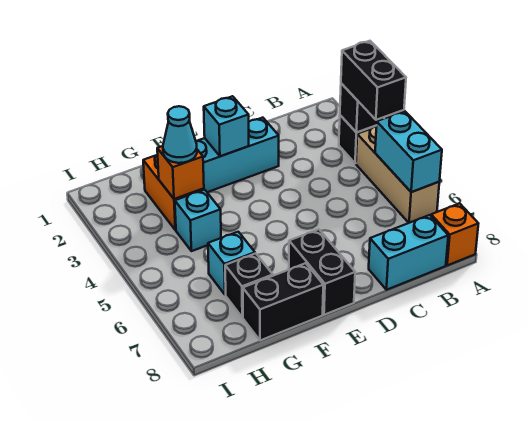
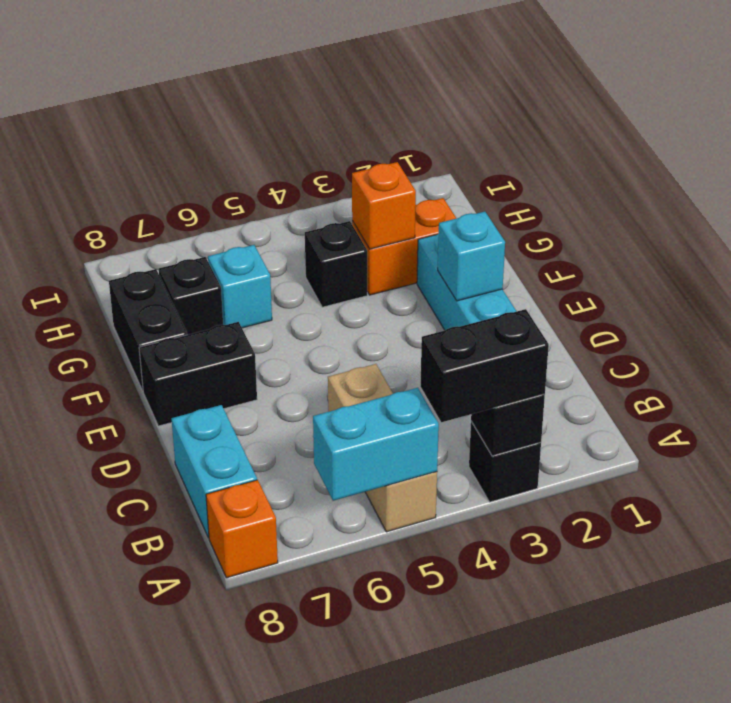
tan 1x3 brick [356,126,439,223] -> tan 1x3 brick turned to [328,364,437,532]
cyan 1x1 cone [163,106,197,163] -> none
cyan 1x1 brick [175,190,221,251] -> black 1x1 brick [305,221,367,307]

